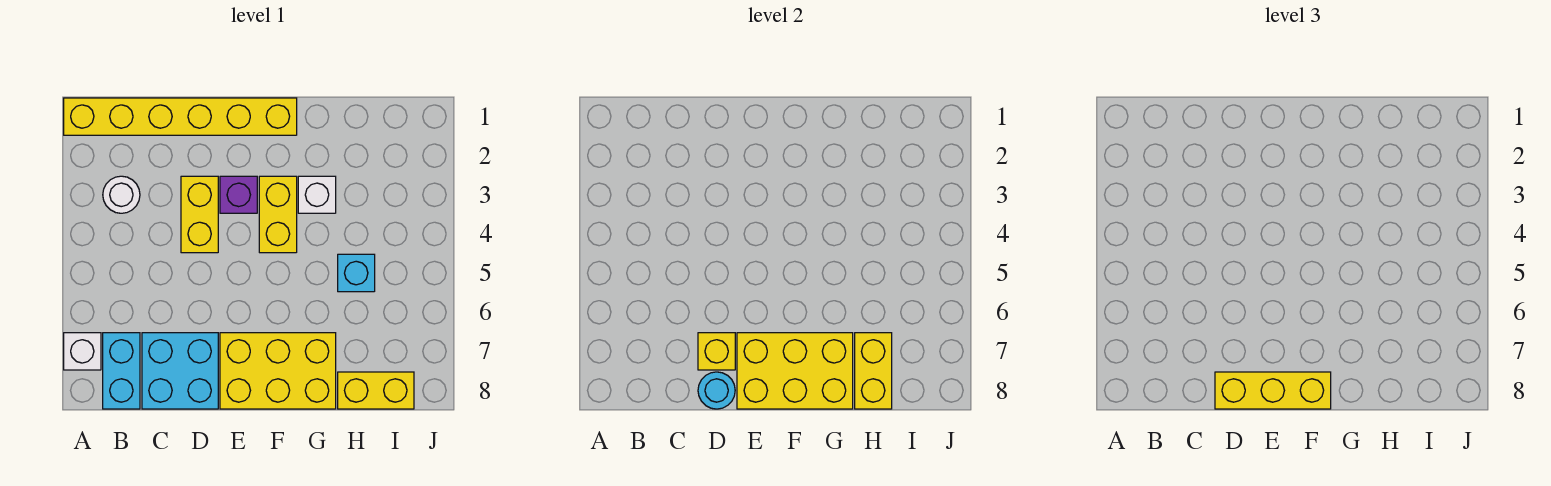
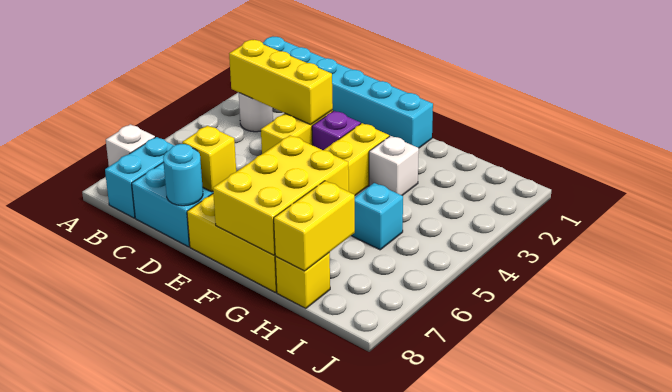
yellow 1x6 brick [64,98,297,135] -> cyan 1x6 brick [263,37,433,148]
yellow 1x3 brick [1215,372,1331,409] -> yellow 1x3 brick moved to [229,40,333,124]
yellow 2x3 brick [737,333,853,409] -> yellow 2x3 brick turned to [213,135,349,255]
yellow 1x2 brick [338,372,414,409] -> yellow 1x1 brick [275,253,330,308]

